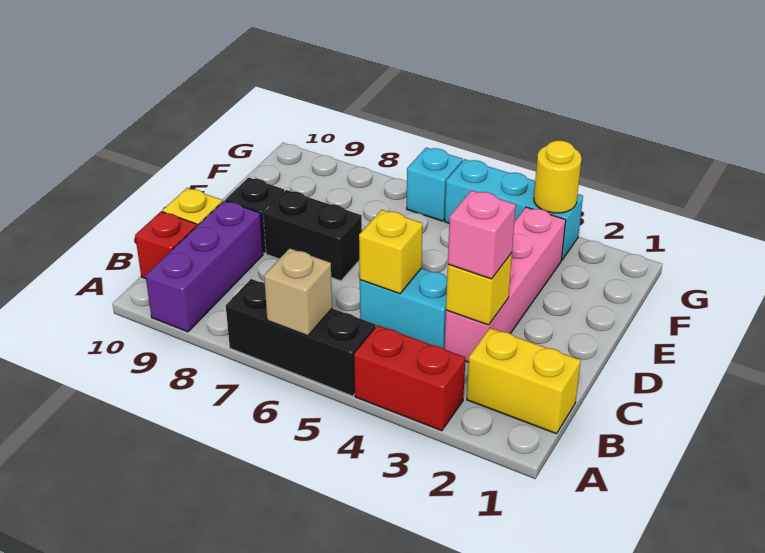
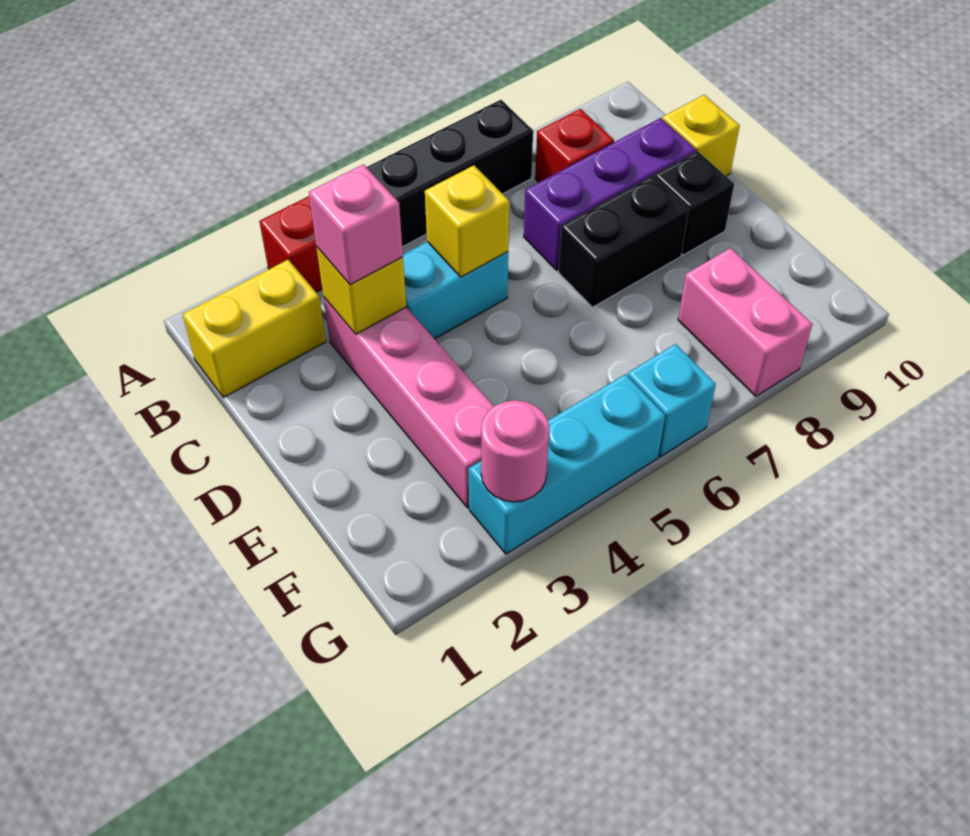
tan 1x1 brick [264,248,332,336] -> none
purple 1x3 brick [145,201,263,332] -> purple 1x3 brick turned to [524,118,696,270]
red 1x1 brick [135,212,197,279] -> red 1x1 brick moved to [535,109,614,182]
none -> pink 1x2 brick [678,248,813,397]
yellow 1x1 round brick [534,141,581,213] -> pink 1x1 round brick [481,400,549,502]

